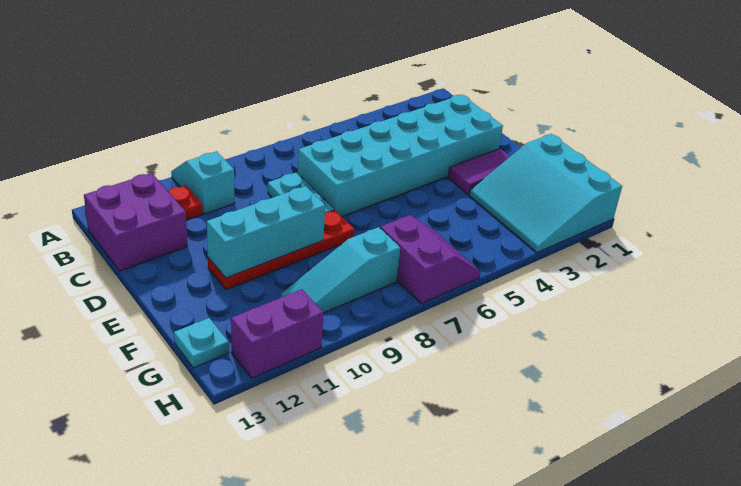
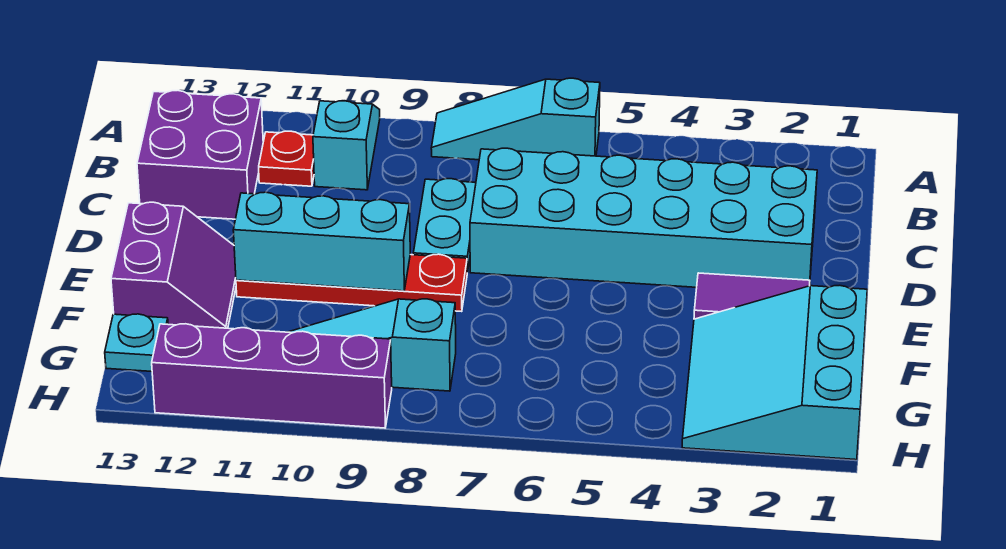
none -> cyan 1x3 slope [431,78,600,160]
purple 2x2 slope [380,215,480,304] -> purple 2x2 slope moved to [111,202,236,328]
purple 1x2 brick [231,289,323,378] -> purple 1x4 brick [152,324,392,428]

